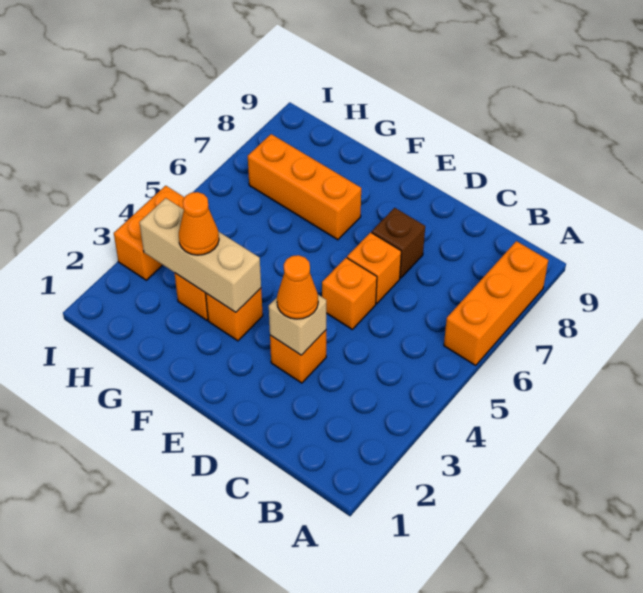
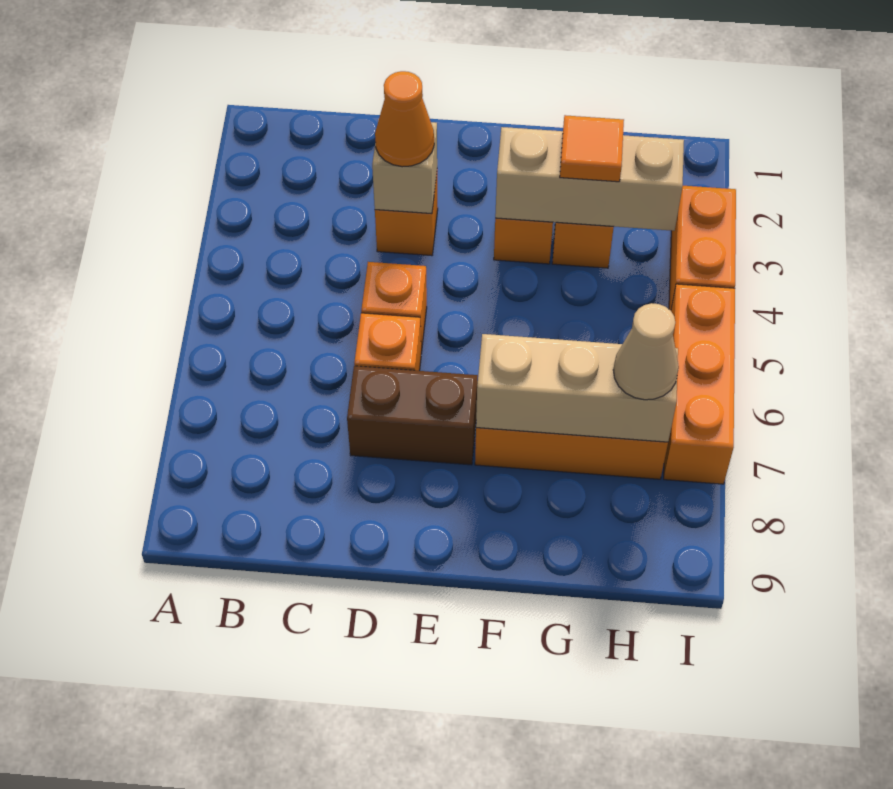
orange 1x3 brick [444,241,548,365] -> orange 1x3 brick moved to [664,284,735,484]
brown 1x1 brick [372,208,425,278] -> brown 1x2 brick [347,366,478,465]
none -> tan 1x3 brick [476,334,678,442]
orange 1x1 cone [179,192,219,255] -> orange 1x1 tile [560,115,624,182]
none -> tan 1x1 cone [613,303,679,400]

